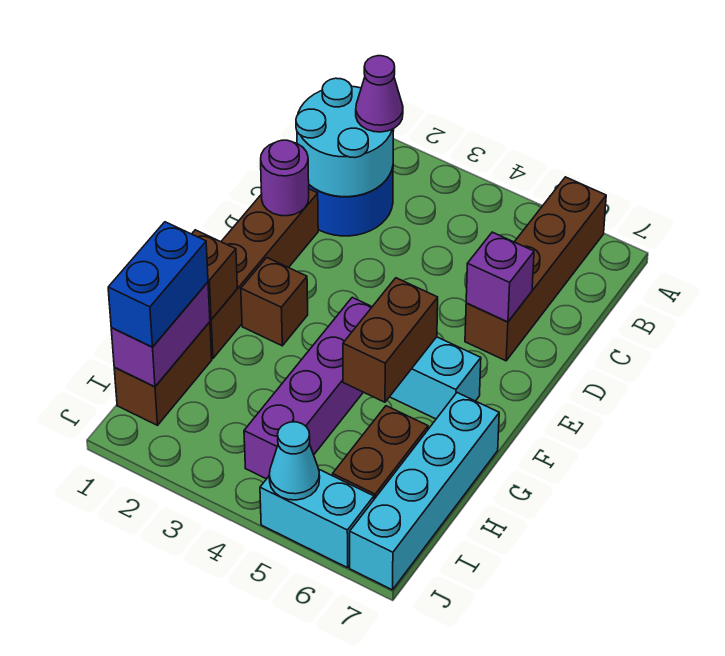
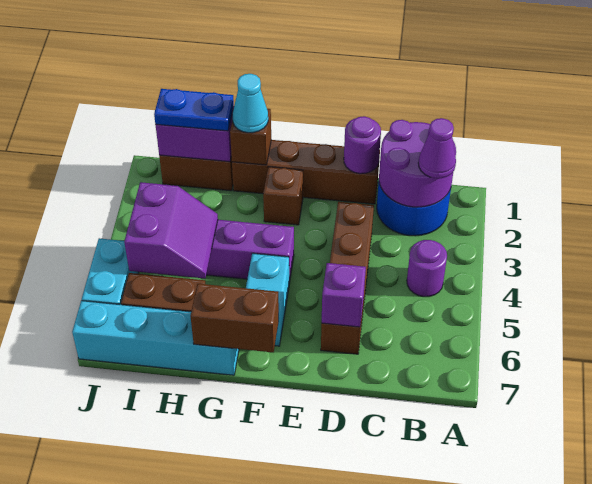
brown 1x4 brick [465,177,606,361] -> brown 1x4 brick turned to [321,202,374,354]
cyan 2x2 round brick [296,78,394,197] -> purple 2x2 round brick [379,120,456,207]
none -> purple 1x1 round brick [407,240,447,297]
brown 1x2 brick [343,278,438,402] -> brown 1x2 brick moved to [191,284,279,352]
blue 1x2 brick [108,222,208,347] -> blue 1x2 plate [154,89,234,131]
none -> purple 2x2 slope [124,182,218,278]
cyan 1x1 cone [269,422,320,500] -> cyan 1x1 cone moved to [233,74,268,133]

